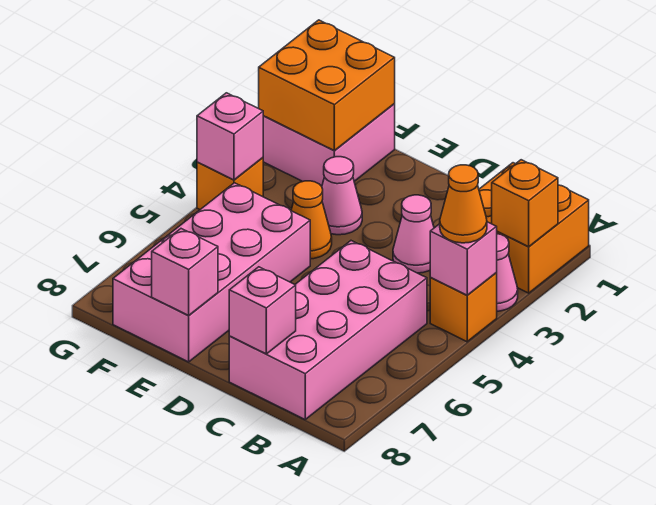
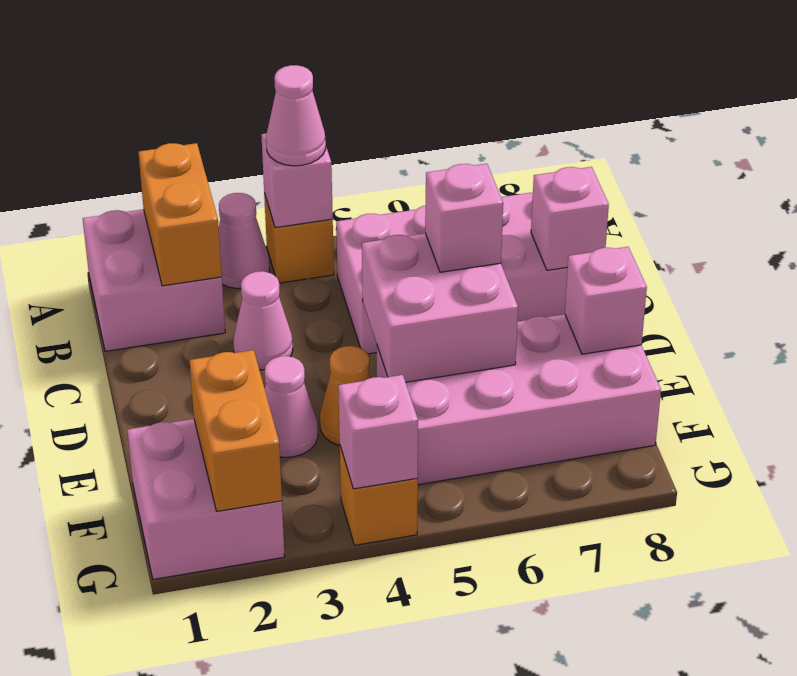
orange 2x2 brick [479,163,589,293] -> pink 2x2 brick [83,209,225,351]
orange 1x1 brick [492,160,558,247] -> orange 1x2 brick [138,143,222,286]
orange 1x1 cone [440,165,487,243] -> pink 1x1 cone [266,65,326,166]
none -> pink 2x2 brick [362,233,518,382]
none -> pink 1x1 brick [425,164,503,272]
orange 2x2 brick [259,20,395,150] -> orange 1x2 brick [189,350,282,511]

